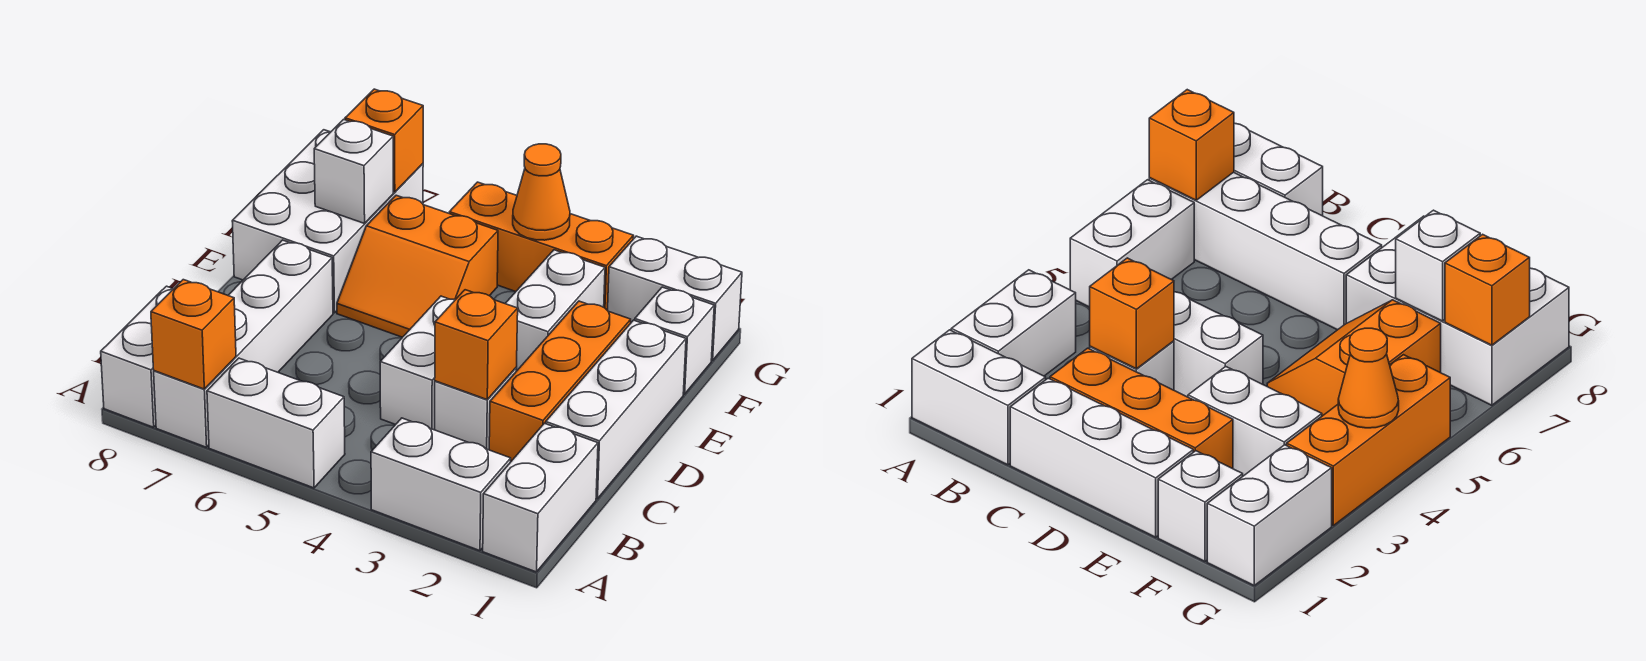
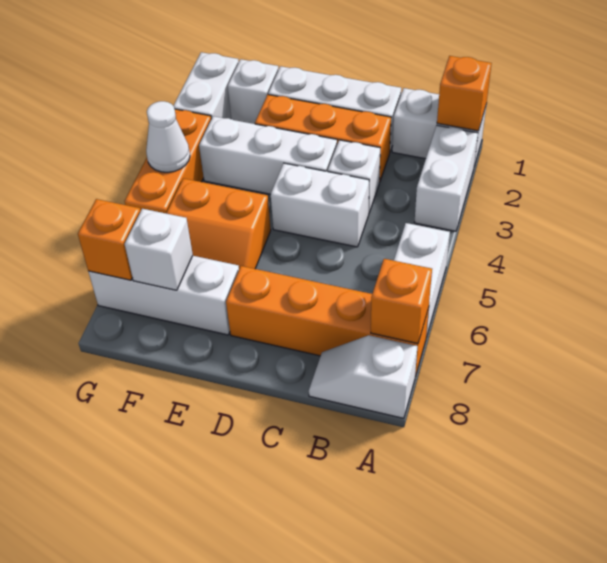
white 1x4 brick [154,240,333,447] -> orange 1x4 brick [226,266,429,377]
white 1x2 brick [101,286,173,427] -> white 1x2 slope [309,335,417,418]
orange 1x1 brick [435,290,518,400] -> orange 1x1 brick moved to [437,56,492,131]
white 1x2 brick [505,250,605,371] -> white 1x3 brick [199,116,337,194]
orange 2x2 slope [337,195,498,337] -> orange 2x2 slope turned to [167,178,271,269]
white 2x3 brick [232,130,423,313] -> white 1x3 brick [88,256,239,335]
orange 1x1 cone [513,144,570,240] -> white 1x1 cone [146,101,190,172]

